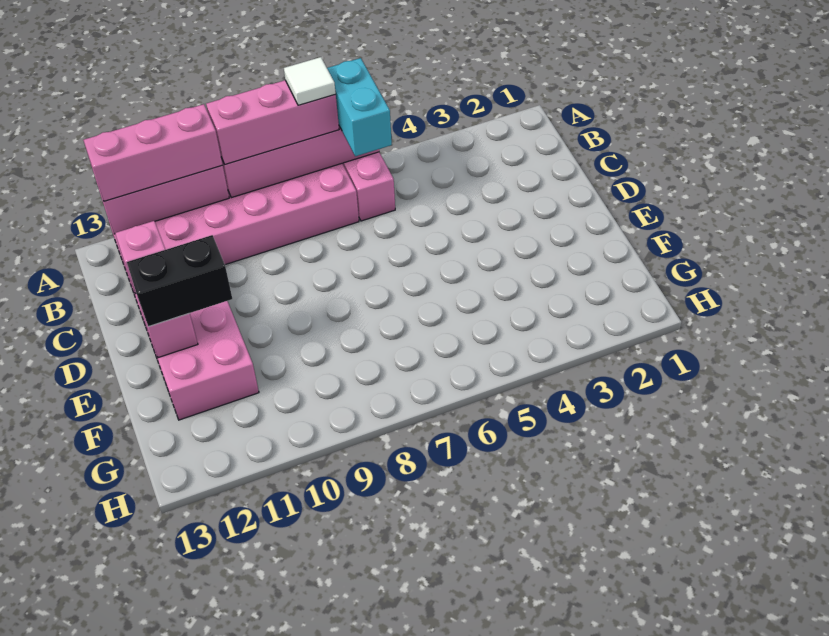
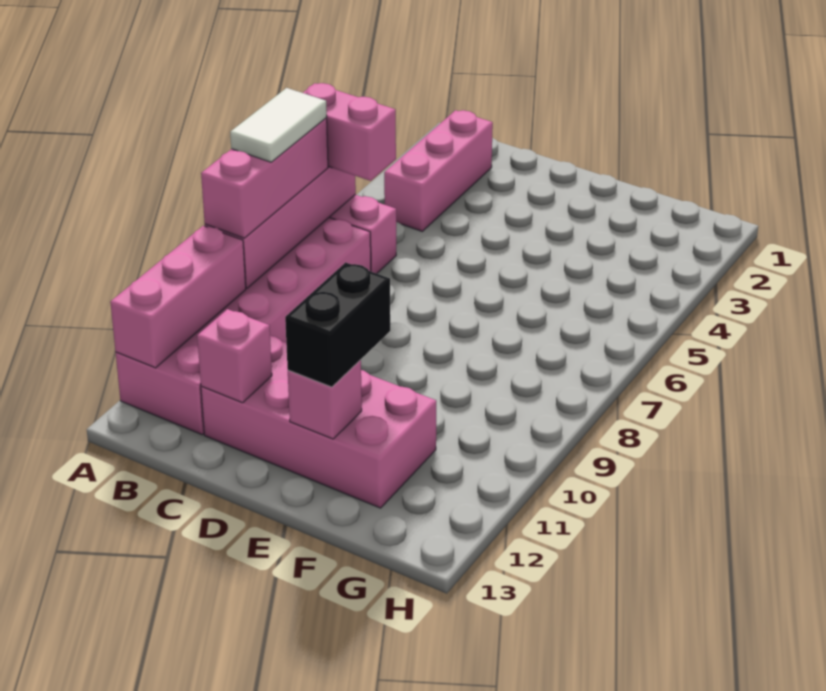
cyan 1x2 brick [327,58,392,156] -> pink 1x2 brick [303,83,396,181]
white 1x1 tile [284,57,336,105] -> white 1x2 tile [230,88,327,162]
pink 1x3 brick [83,104,223,201] -> pink 1x3 brick moved to [384,110,493,231]

